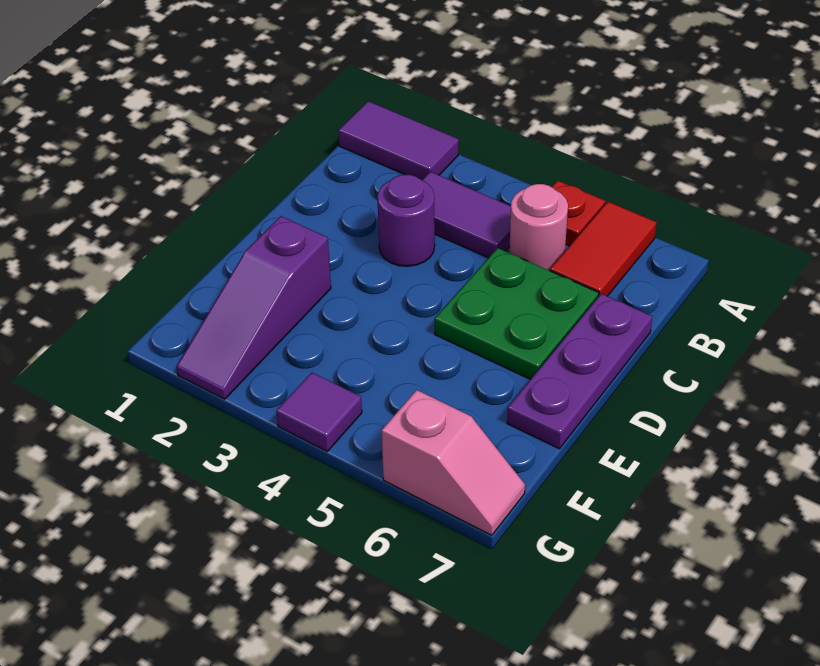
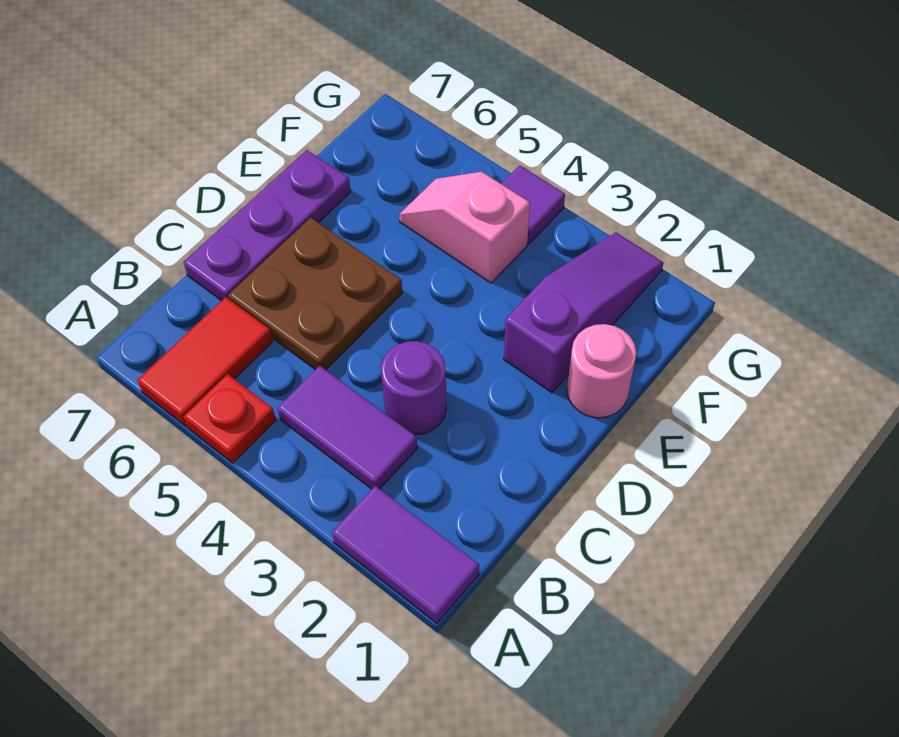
pink 1x1 round brick [509,184,568,271] -> pink 1x1 round brick moved to [567,324,636,418]
green 2x2 plate [435,248,599,379] -> brown 2x2 plate [228,218,402,370]
pink 1x2 slope [382,390,525,535] -> pink 1x2 slope moved to [399,172,530,283]

